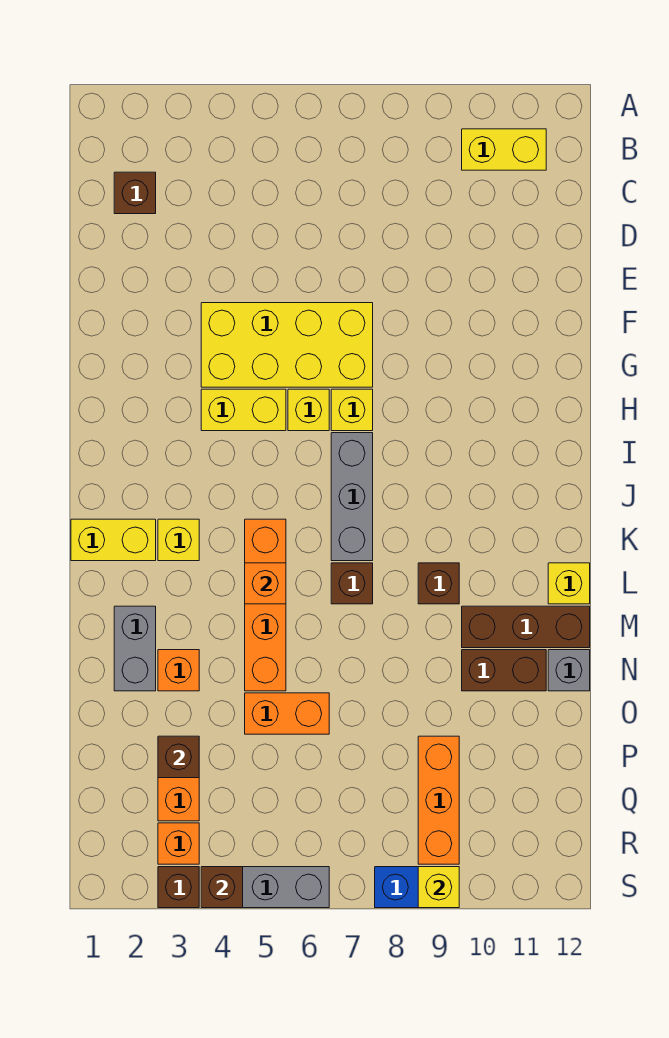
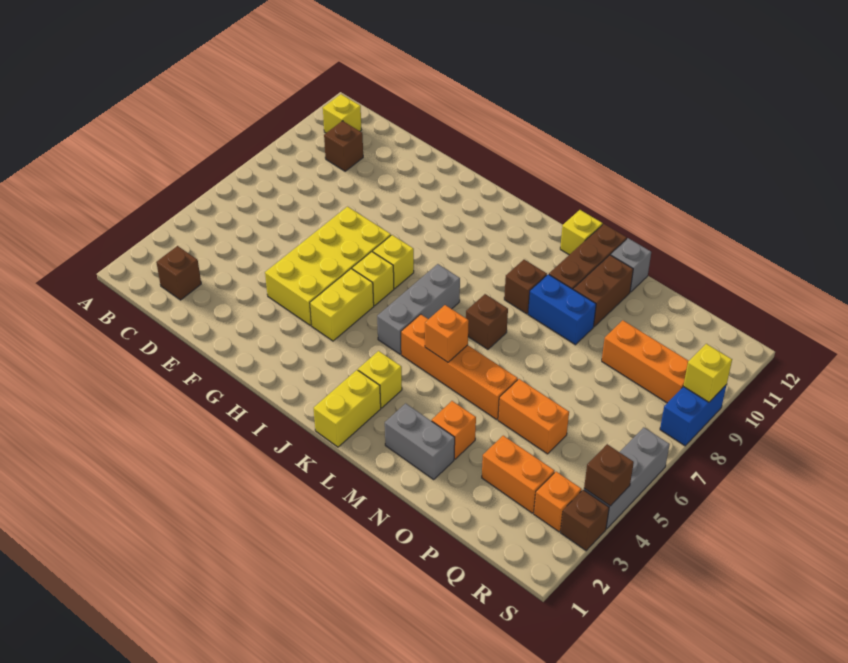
yellow 1x2 brick [462,129,546,170] -> yellow 1x1 brick [323,94,361,133]
grey 1x3 brick [331,433,373,561] -> grey 1x3 brick turned to [377,264,460,354]
none -> blue 1x2 brick [528,274,596,345]
orange 1x2 brick [245,693,329,734] -> orange 1x2 brick turned to [498,379,569,454]
brown 1x1 brick [158,736,199,778] -> brown 1x1 brick moved to [324,121,363,171]

